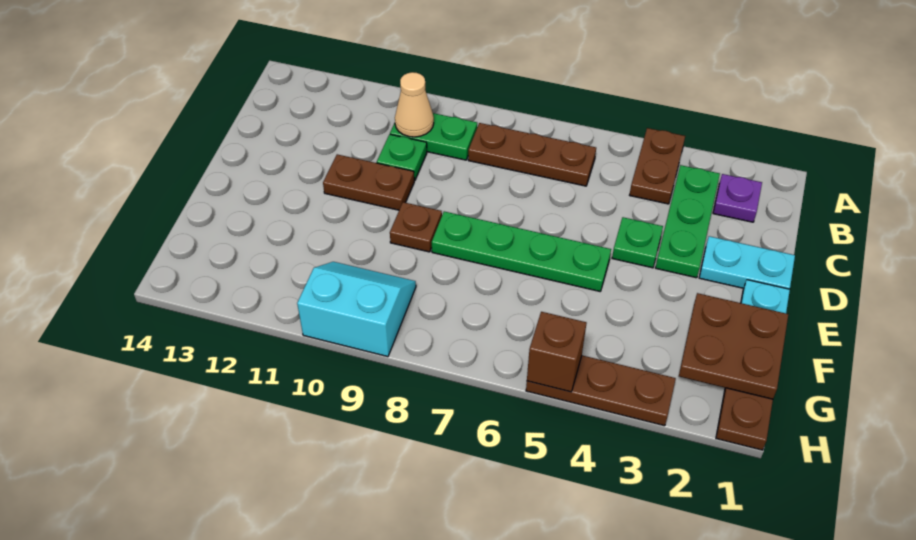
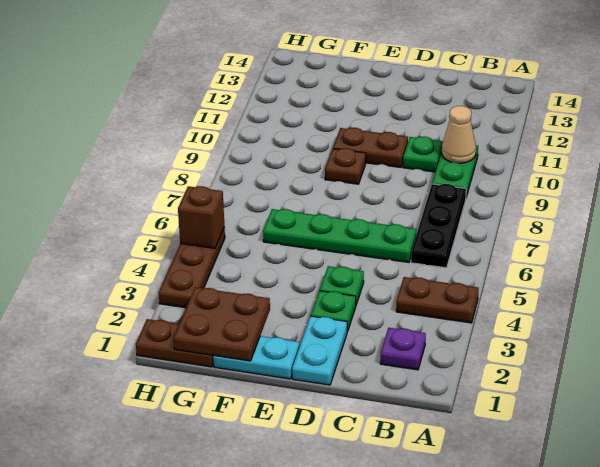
green 1x3 plate [655,165,720,278] -> green 1x1 plate [311,291,356,331]
brown 1x3 plate [468,123,596,186] -> black 1x3 plate [411,184,466,268]
brown 1x2 plate [323,154,414,210] -> brown 1x2 plate turned to [333,128,408,167]
green 1x4 plate [432,211,611,291] -> green 1x4 plate turned to [263,209,416,262]
cyan 2x2 slope [297,262,416,357] -> none

